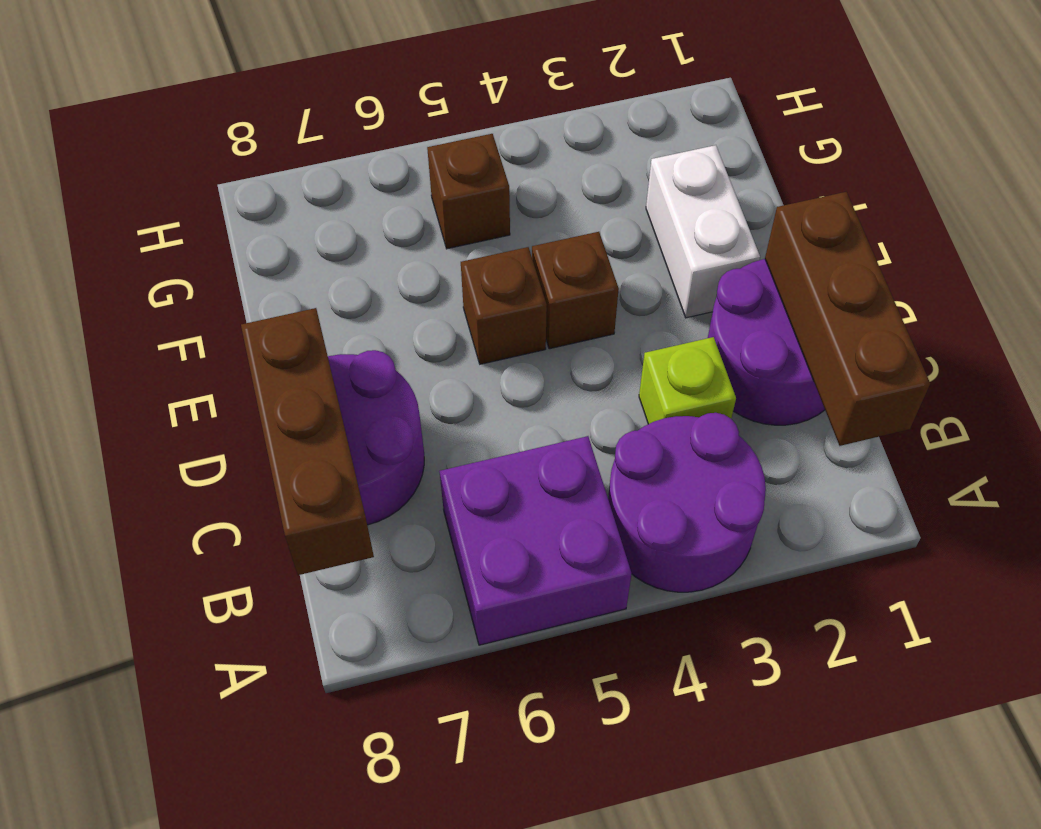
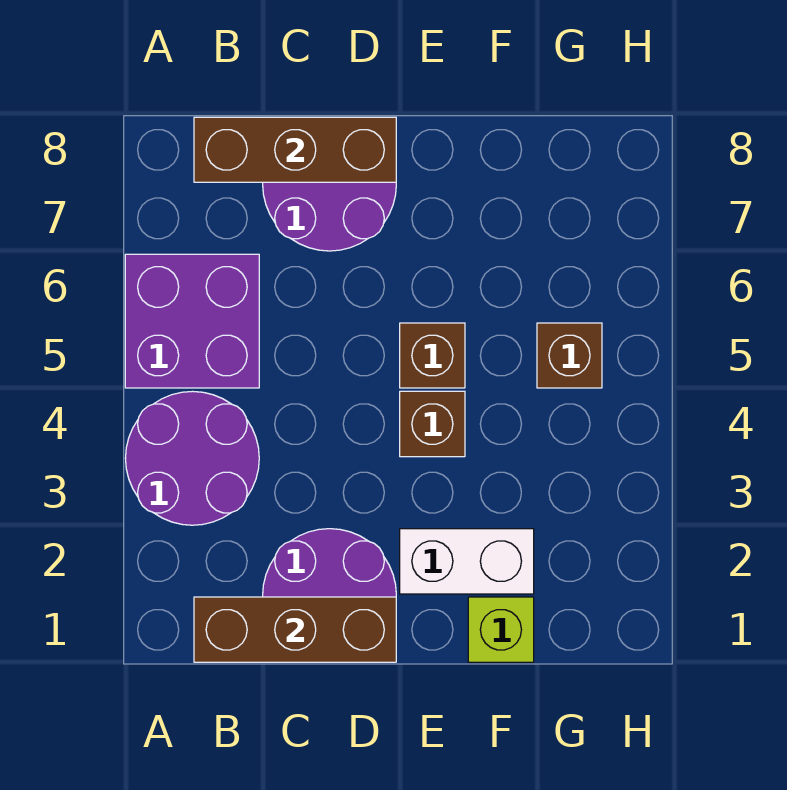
lime 1x1 brick [639,337,736,424] -> lime 1x1 brick moved to [468,597,534,662]

